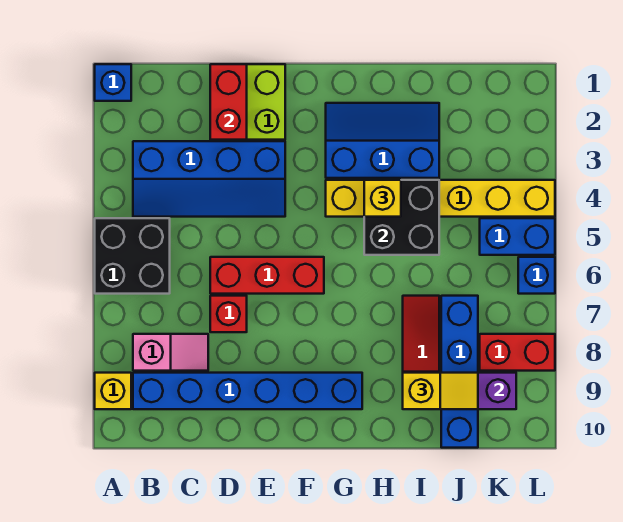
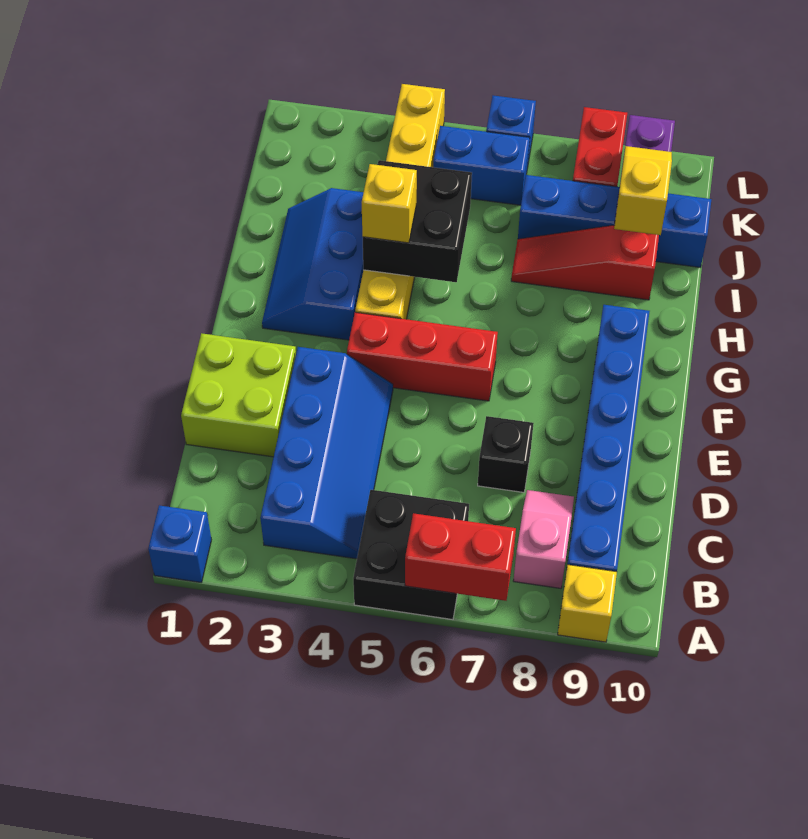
red 1x2 brick [210,64,247,140] -> red 1x2 brick moved to [405,513,516,601]
red 1x3 brick [210,257,324,294] -> red 1x3 brick turned to [347,312,498,401]
red 1x1 brick [210,296,247,332] -> black 1x1 brick [478,416,534,492]
blue 1x2 brick [480,218,555,255] -> blue 1x2 brick turned to [433,126,530,205]

